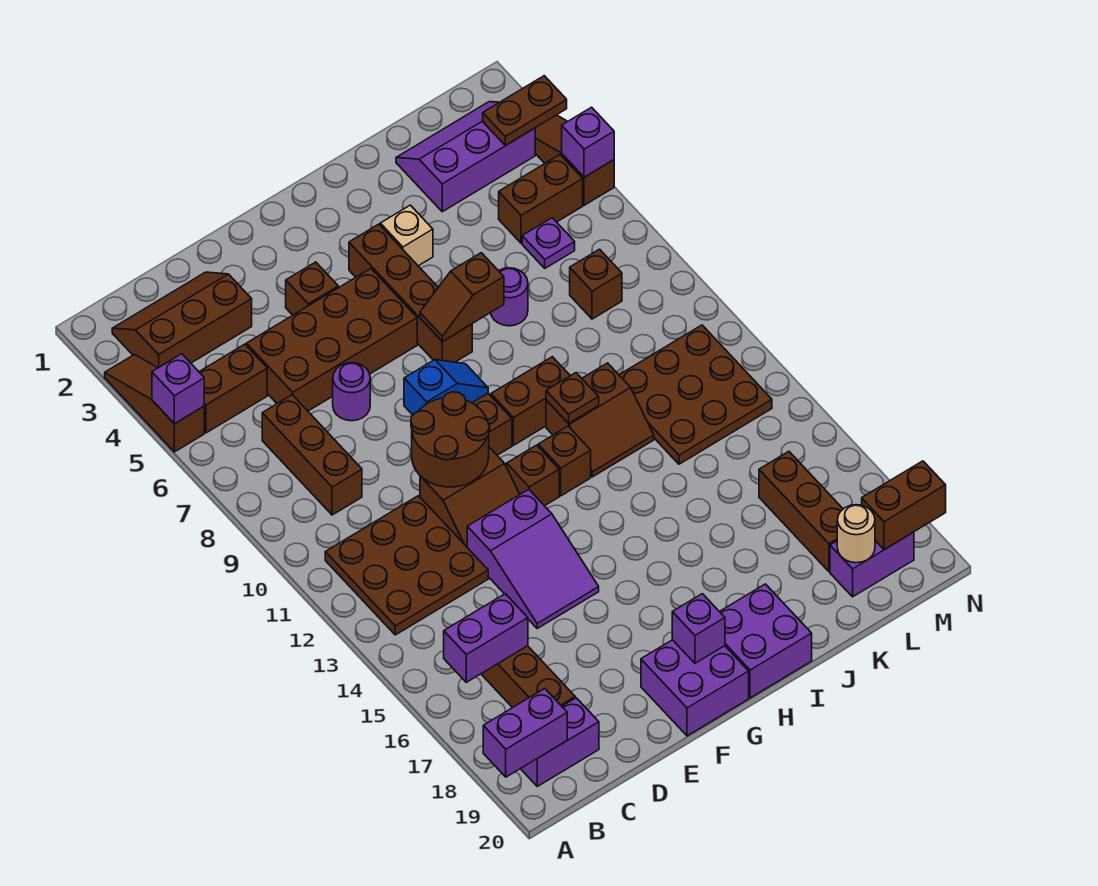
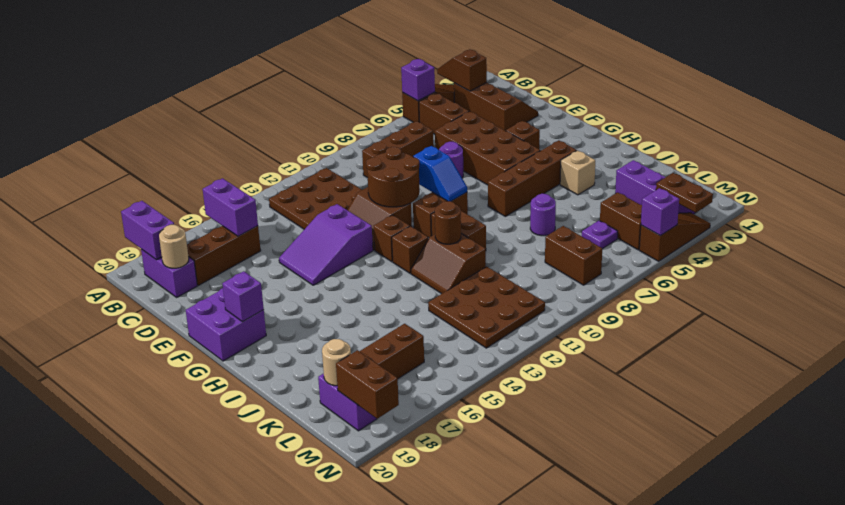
none -> tan 1x1 round brick [159,225,189,268]
brown 1x2 slope [420,253,504,342] -> brown 1x2 slope moved to [437,50,487,91]
purple 2x2 brick [720,584,812,698] -> none
brown 1x1 plate [546,373,599,424] -> brown 1x1 round brick [435,201,461,244]
brown 1x1 brick [570,249,622,319] -> brown 1x2 brick [545,226,602,285]

